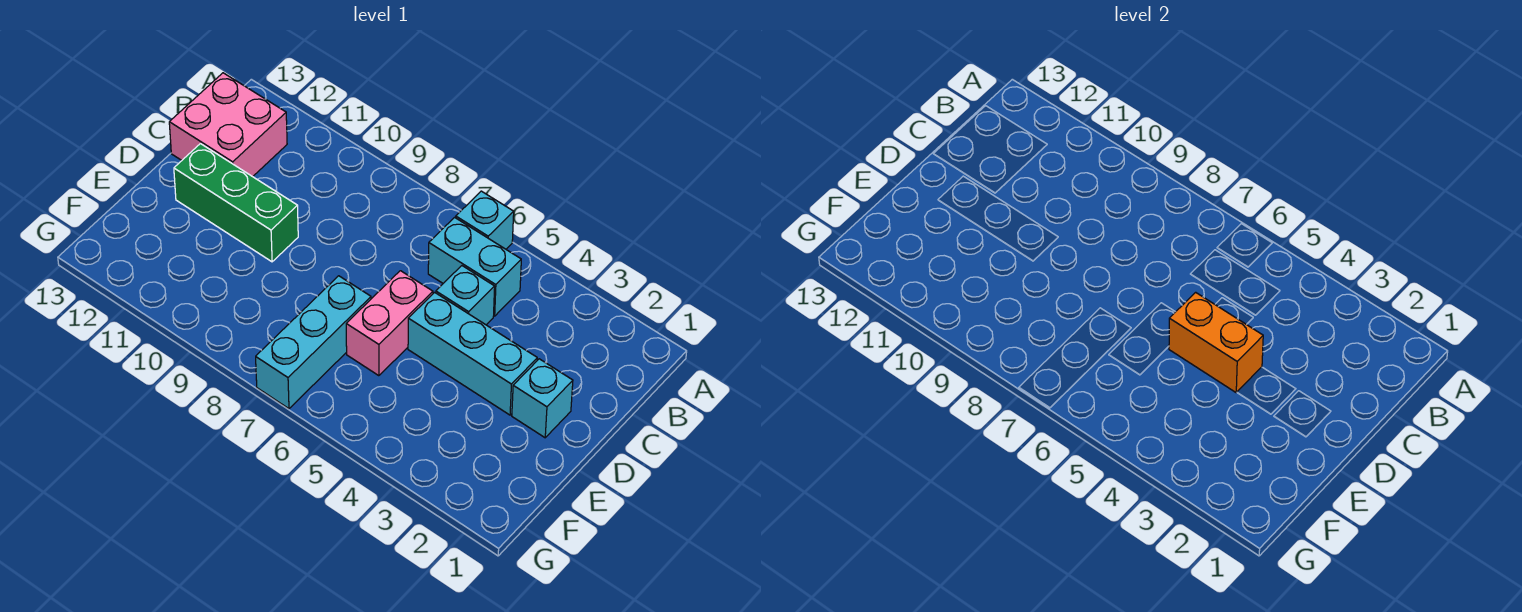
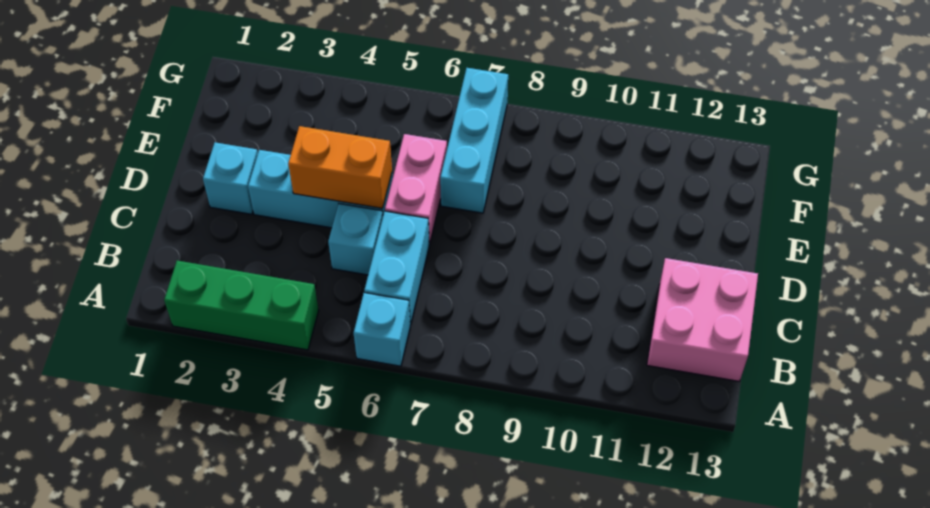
cyan 1x2 brick [428,217,521,316] -> cyan 1x2 brick turned to [364,211,429,325]
green 1x3 brick [174,144,298,262] -> green 1x3 brick moved to [164,261,319,350]

